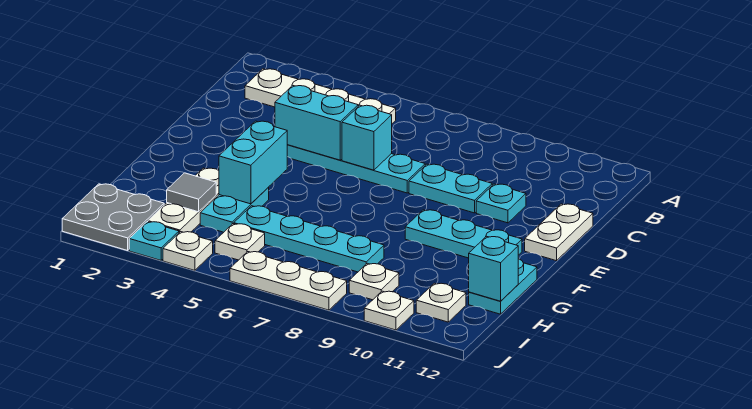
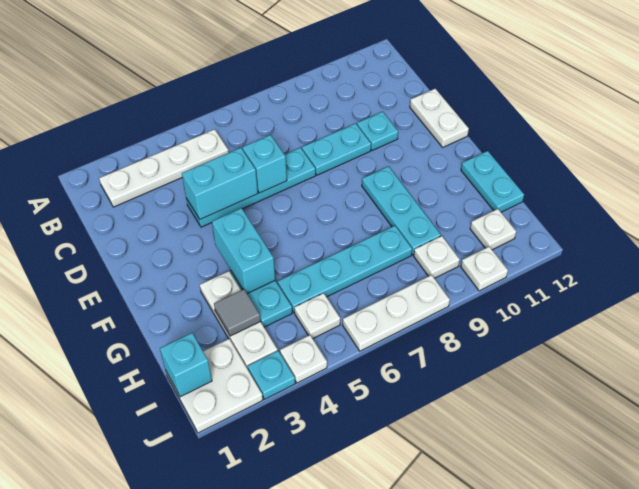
cyan 1x3 plate [405,210,522,258] -> cyan 1x3 plate turned to [362,166,441,255]
cyan 1x1 brick [469,236,518,301] -> cyan 1x1 brick moved to [160,333,212,397]
grey 2x2 plate [62,184,164,251] -> white 2x2 plate [166,339,263,433]

